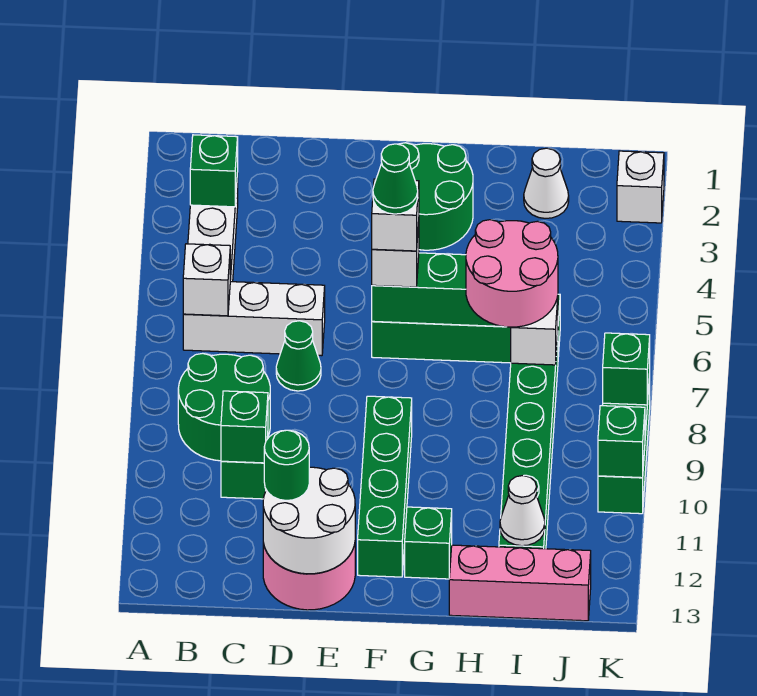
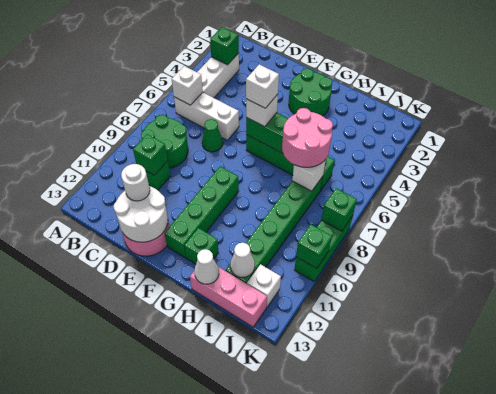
green 1x1 round brick [264,430,309,500] -> white 1x1 round brick [121,164,150,201]
green 1x1 cone [373,144,418,214] -> none
white 1x1 cone [524,148,569,218] -> white 1x1 cone moved to [194,249,219,284]
white 1x1 brick [617,151,664,223] -> white 1x1 brick moved to [247,264,281,307]

